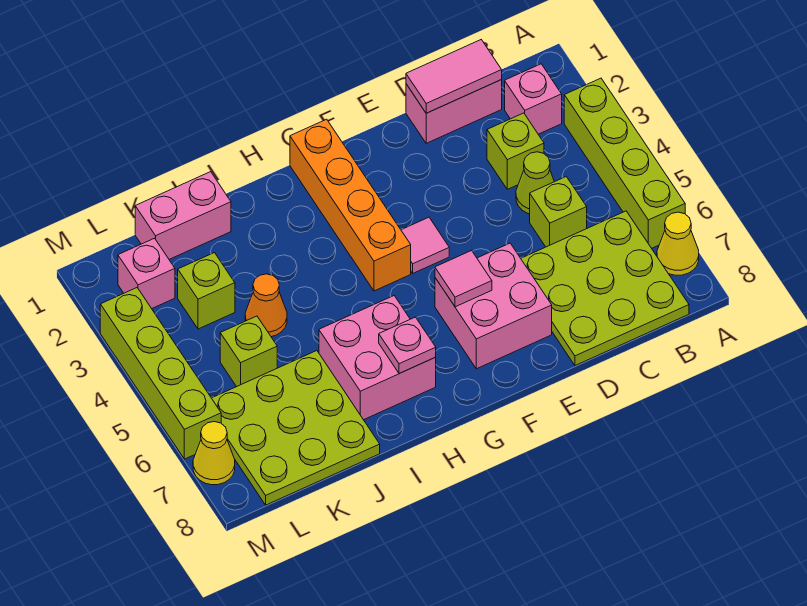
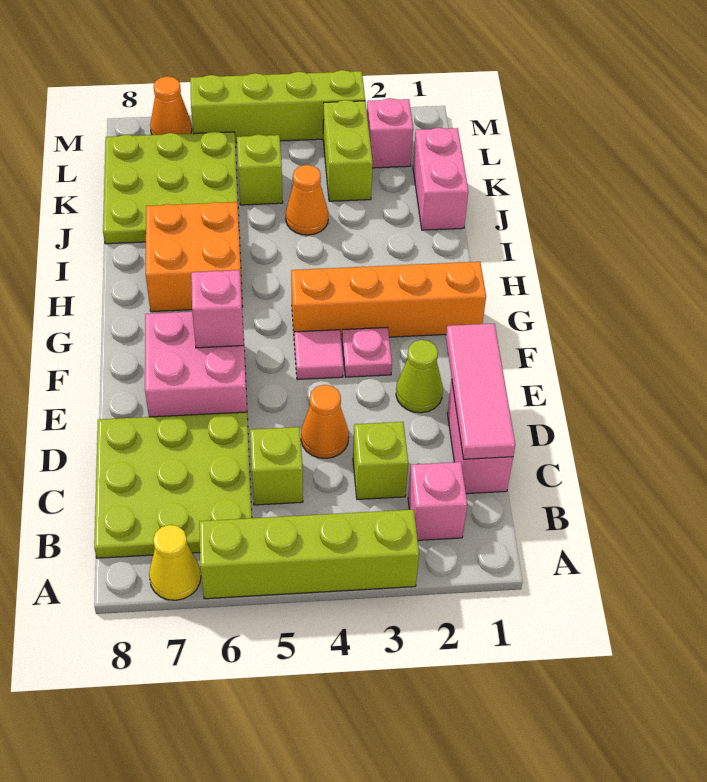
pink 1x2 tile [406,40,502,113] -> pink 1x3 tile [446,323,515,459]
lime 1x1 cone [516,152,554,214] -> lime 1x1 cone moved to [396,340,443,413]
none -> orange 1x1 cone [301,385,349,458]
pink 1x1 tile [435,251,492,307] -> pink 1x1 brick [191,270,244,348]
pink 2x2 brick [319,296,436,420] -> orange 2x2 brick [146,202,243,312]
pink 1x1 plate [379,317,436,374] -> pink 1x1 plate moved to [342,327,392,377]
lime 1x1 brick [178,253,235,329] -> lime 1x2 brick [323,100,373,201]
yellow 1x1 cone [193,422,235,485] -> orange 1x1 cone [150,76,192,135]

